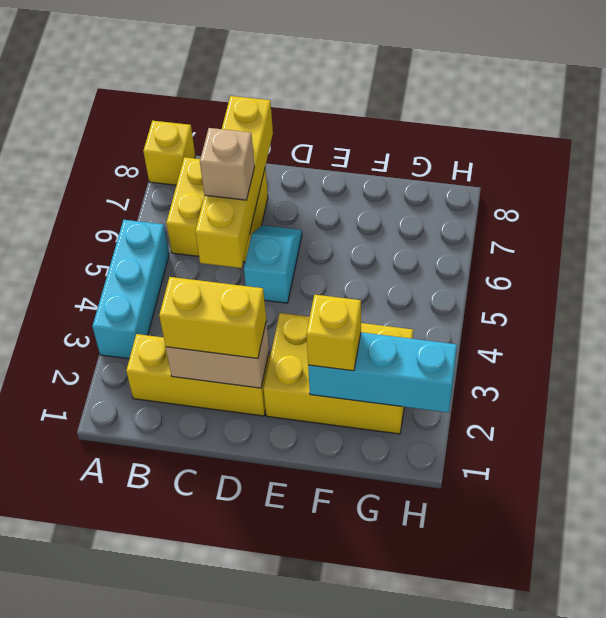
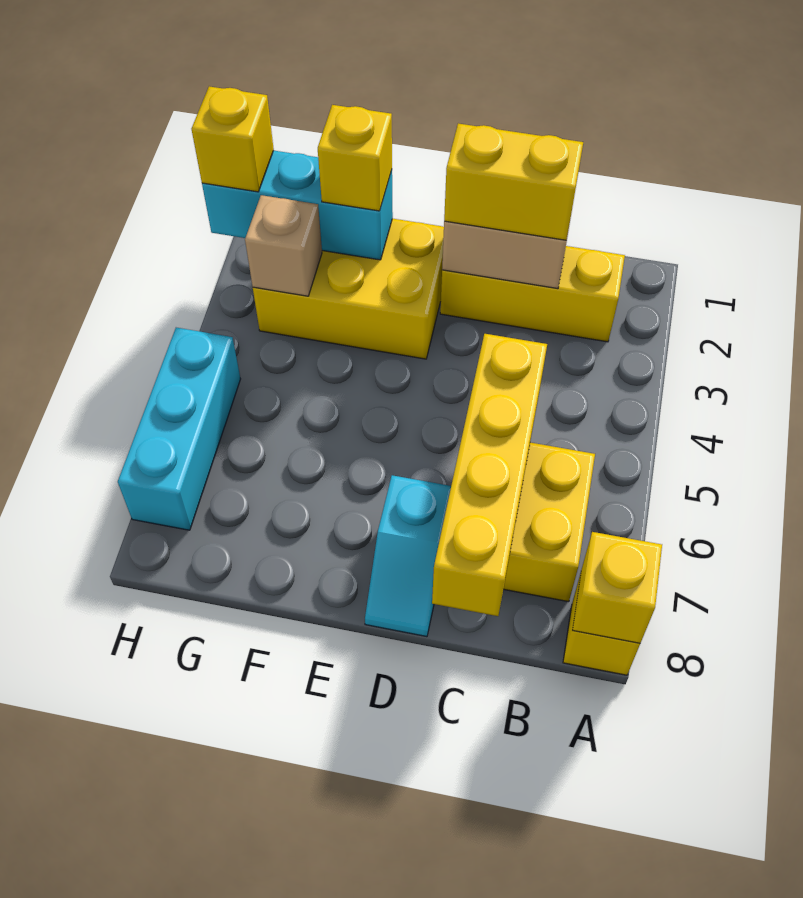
cyan 1x3 brick [92,220,169,359] -> cyan 1x3 brick moved to [118,328,240,530]
none -> yellow 1x1 brick [572,532,662,643]
tan 1x1 brick [200,128,255,200] -> tan 1x1 brick moved to [245,195,322,296]
cyan 1x2 slope [244,225,302,303] -> cyan 1x2 slope moved to [365,475,451,637]
none -> yellow 1x1 brick [191,86,274,192]

